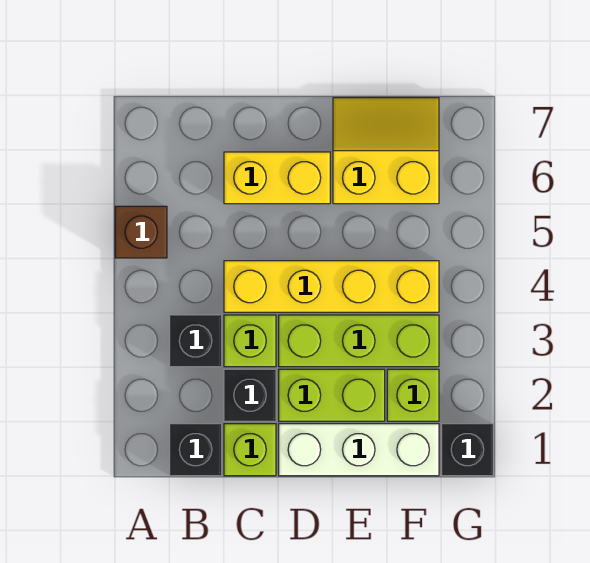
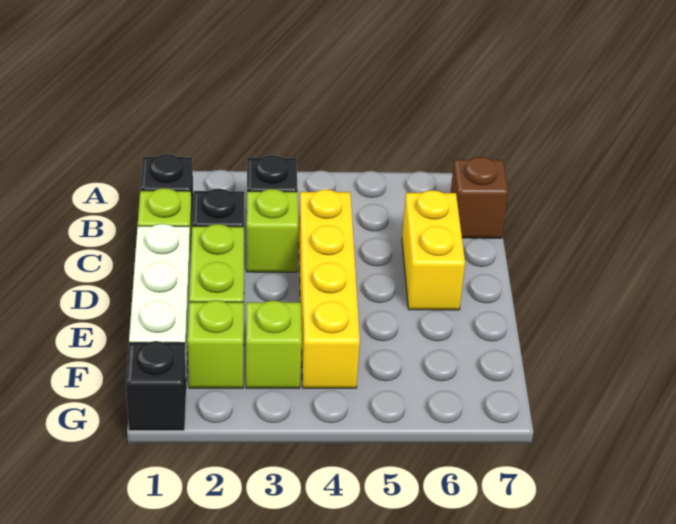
brown 1x1 brick [115,206,167,258] -> brown 1x1 brick moved to [451,157,508,238]
lime 1x3 brick [279,315,439,367] -> lime 1x1 brick [246,301,302,388]
yellow 2x2 slope [333,98,439,204] -> none

